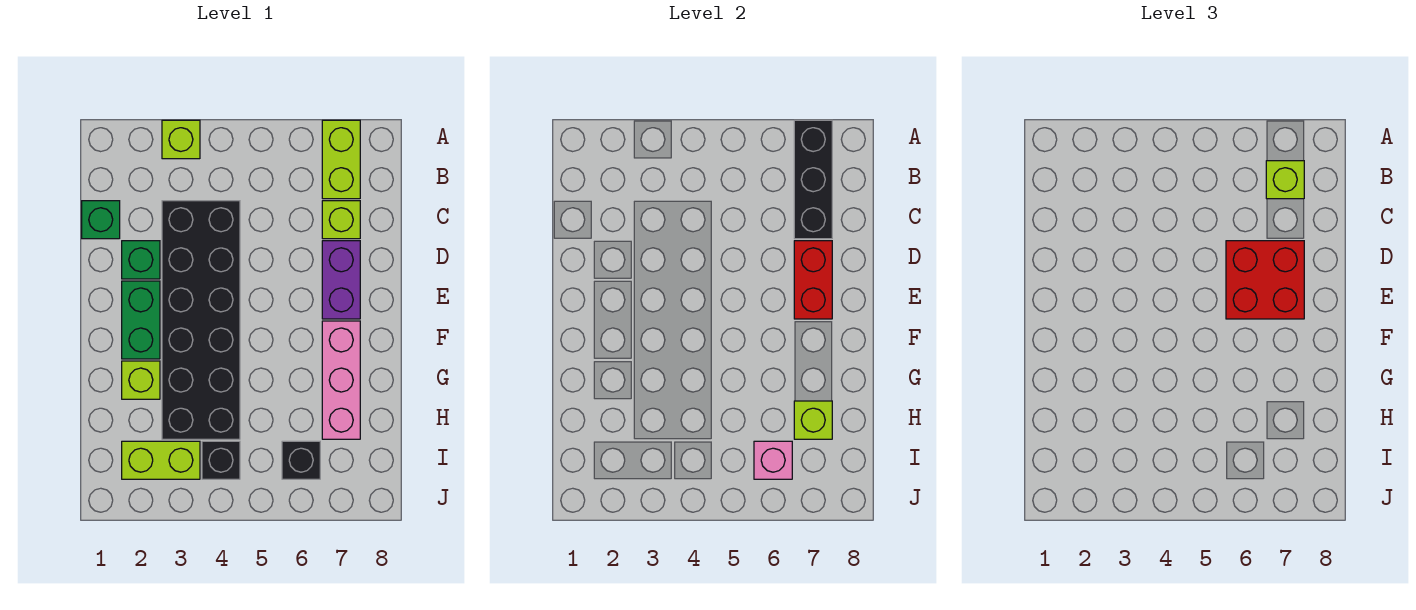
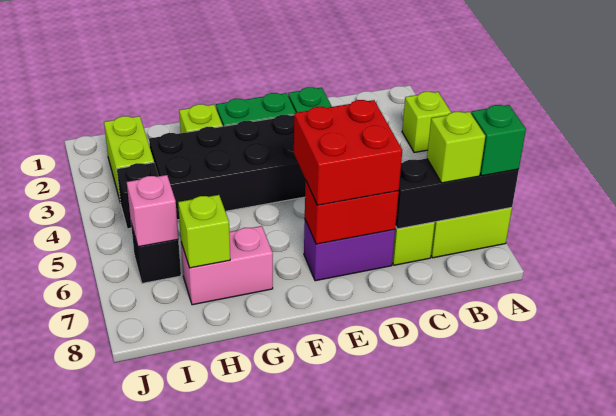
green 1x1 brick [82,201,120,239] -> green 1x1 brick moved to [471,105,526,176]
pink 1x3 brick [322,321,360,439] -> pink 1x2 brick [181,226,273,305]

